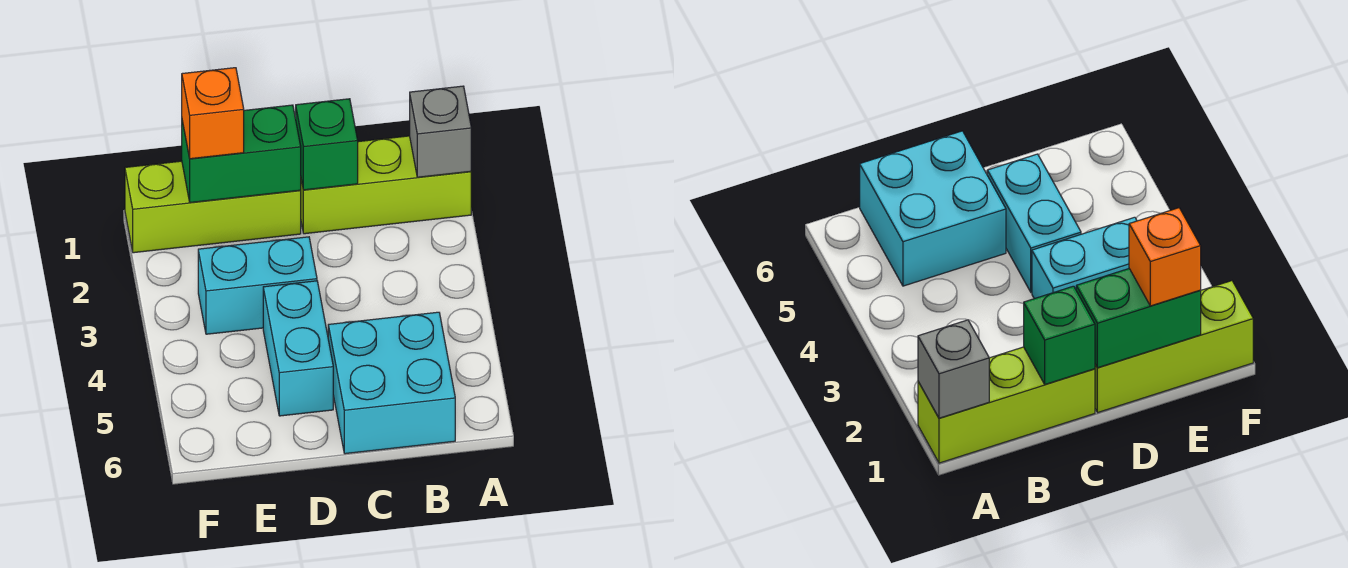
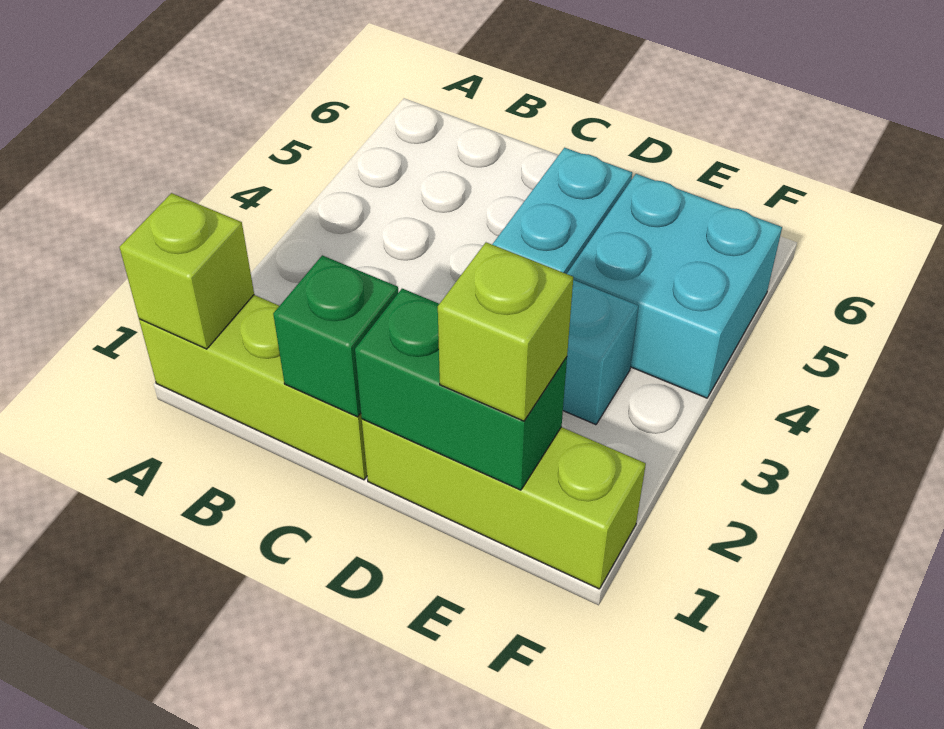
grey 1x1 brick [410,86,471,177] -> lime 1x1 brick [120,193,254,349]
cyan 2x2 brick [328,312,455,454] -> cyan 2x2 brick moved to [567,174,782,398]
orange 1x1 brick [182,68,244,159] -> lime 1x1 brick [438,242,573,421]

